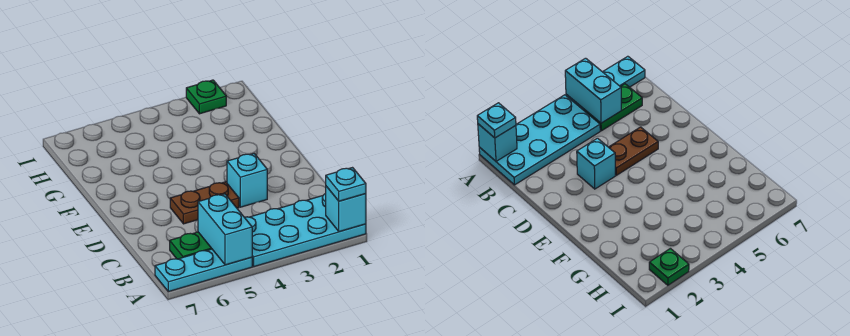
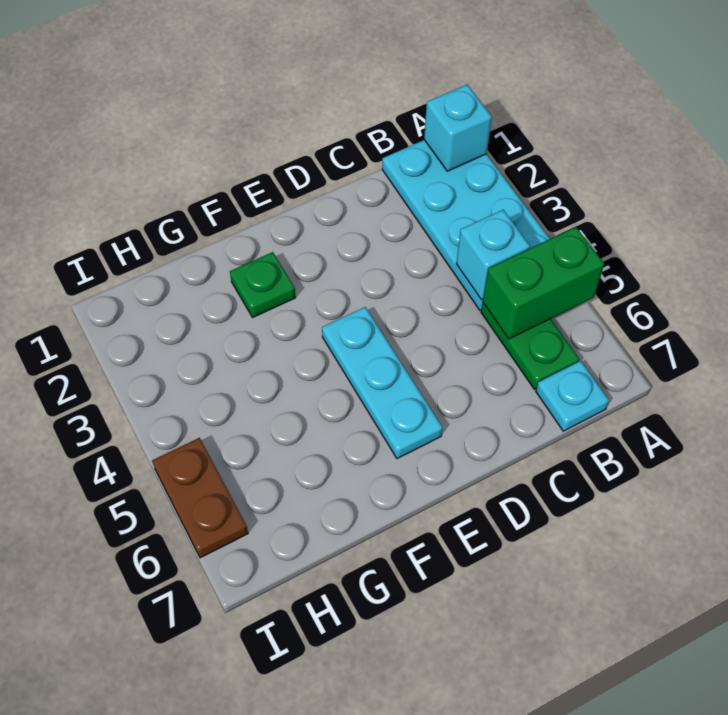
cyan 1x1 plate [326,168,366,201] -> cyan 1x1 plate moved to [536,361,609,431]
cyan 1x3 plate [155,249,252,292] -> cyan 1x3 plate moved to [322,307,442,459]
cyan 1x2 brick [198,194,252,265] -> green 1x2 brick [483,227,604,339]
cyan 1x1 brick [227,153,267,207] -> cyan 1x1 brick moved to [456,210,530,300]
brown 1x2 plate [170,182,239,224] -> brown 1x2 plate moved to [152,438,248,558]
green 1x1 plate [186,80,226,114] -> green 1x1 plate moved to [230,252,296,318]

